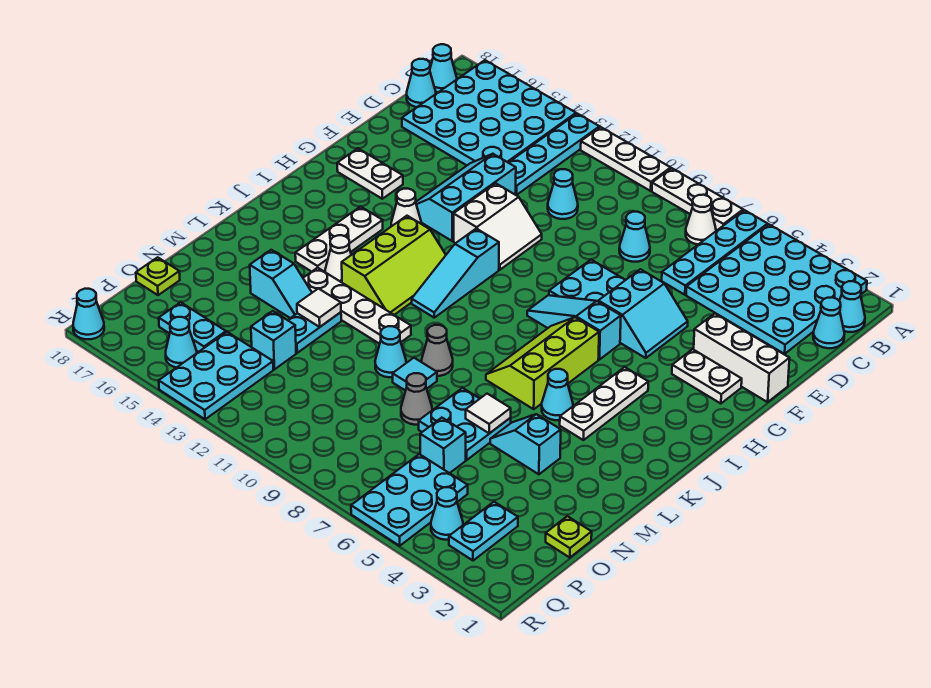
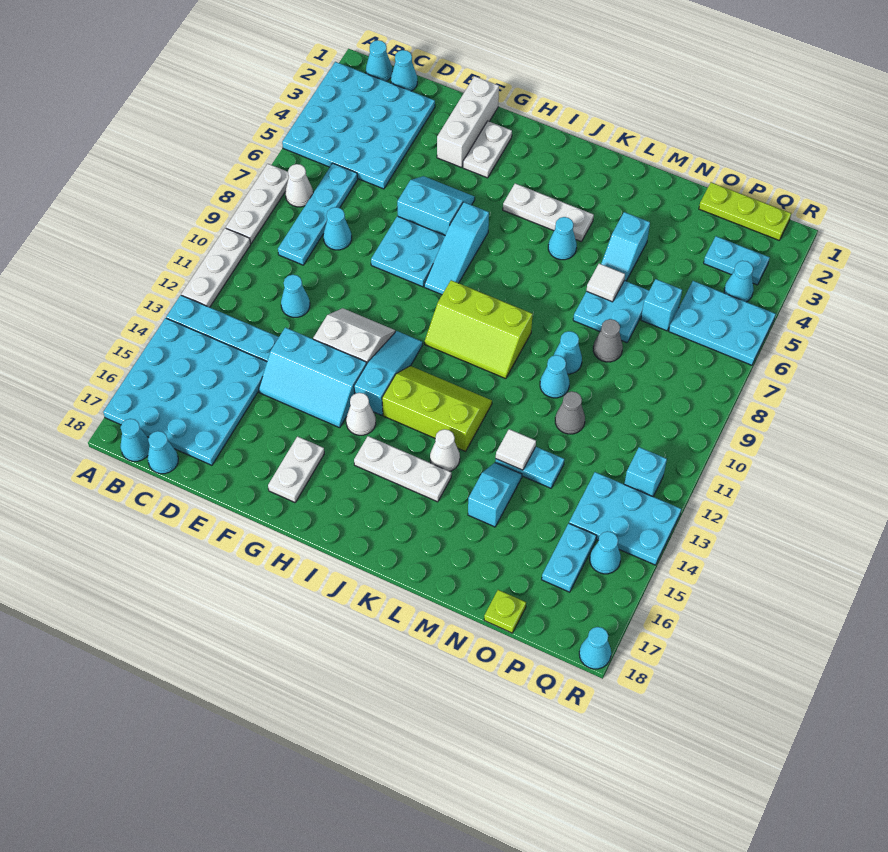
cyan 1x4 plate [662,210,768,295] -> cyan 1x4 plate turned to [278,163,358,265]
cyan 1x3 slope [412,229,499,318] -> cyan 1x3 slope turned to [354,331,423,415]
lime 2x3 slope [486,317,599,409] -> lime 2x3 slope moved to [425,280,533,379]
grey 1x1 cone [422,325,453,376] -> grey 1x1 cone moved to [555,391,585,434]
white 1x4 plate [303,268,411,344] -> none
cyan 1x1 tile [393,358,437,391] -> cyan 1x1 cone [554,331,582,374]
lime 1x1 plate [546,516,592,558] -> lime 1x3 plate [699,182,791,240]
cyan 1x1 brick [251,311,296,369] -> cyan 1x1 brick moved to [624,447,667,496]

